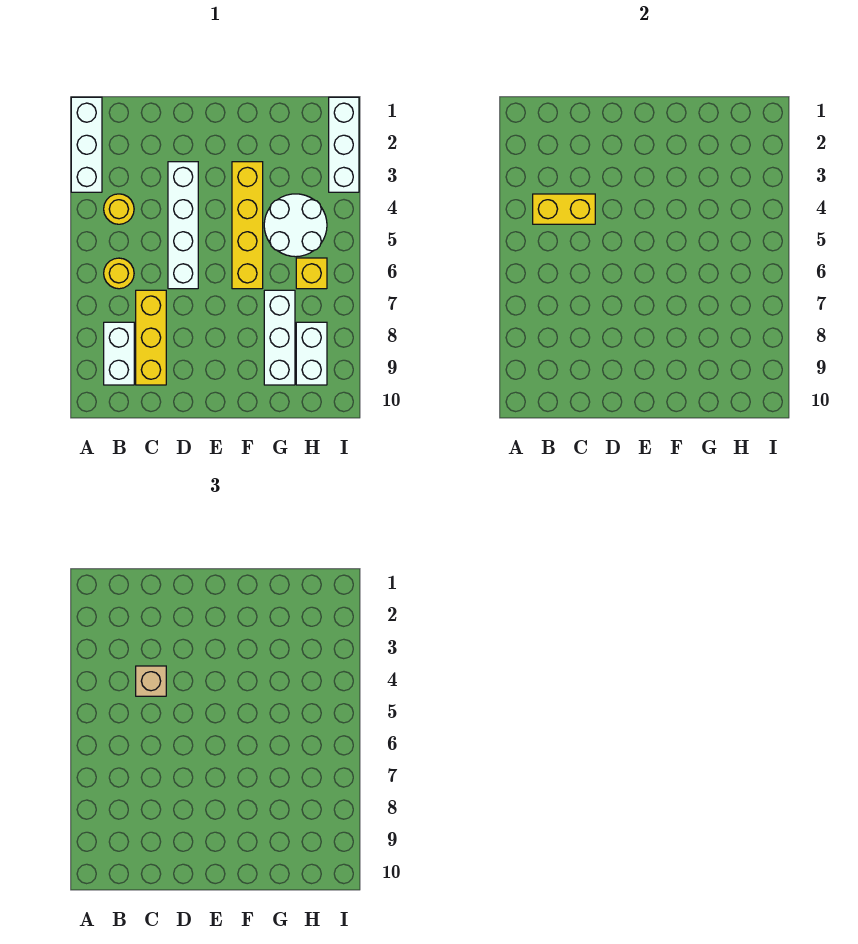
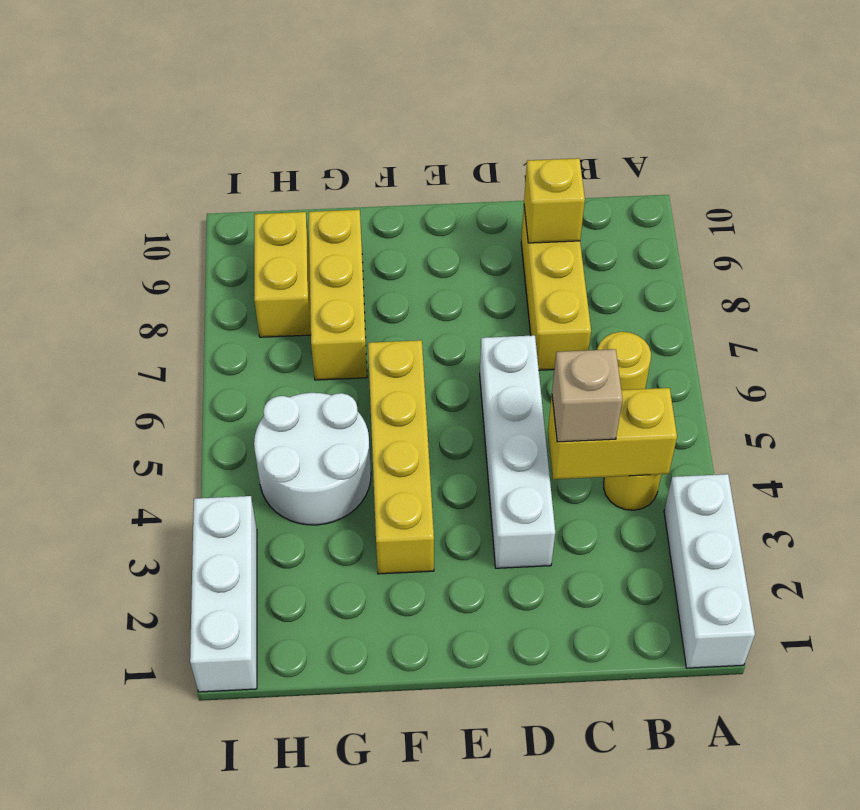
white 1x2 brick [104,322,134,385] -> none
white 1x3 brick [264,290,295,385] -> yellow 1x3 brick [308,210,367,380]
yellow 1x1 brick [296,258,327,289] -> yellow 1x1 brick moved to [524,158,585,243]
white 1x2 brick [296,322,327,385] -> yellow 1x2 brick [254,212,311,337]

